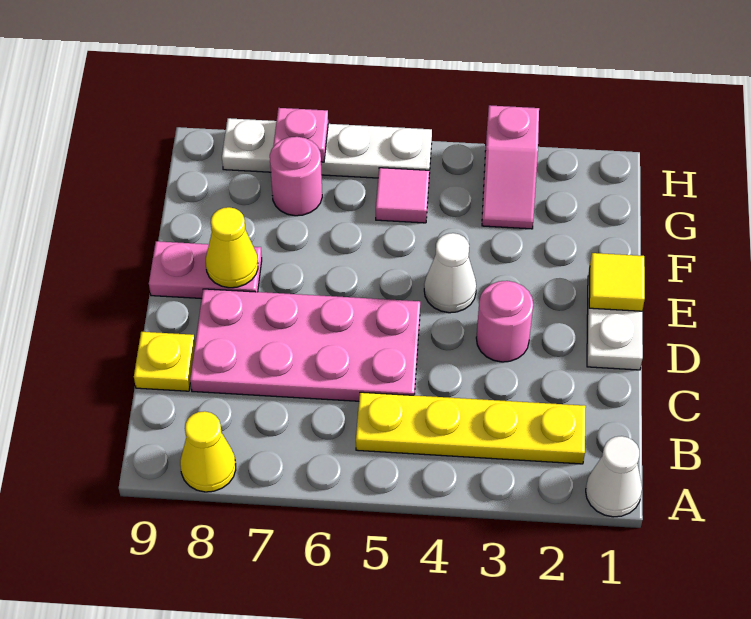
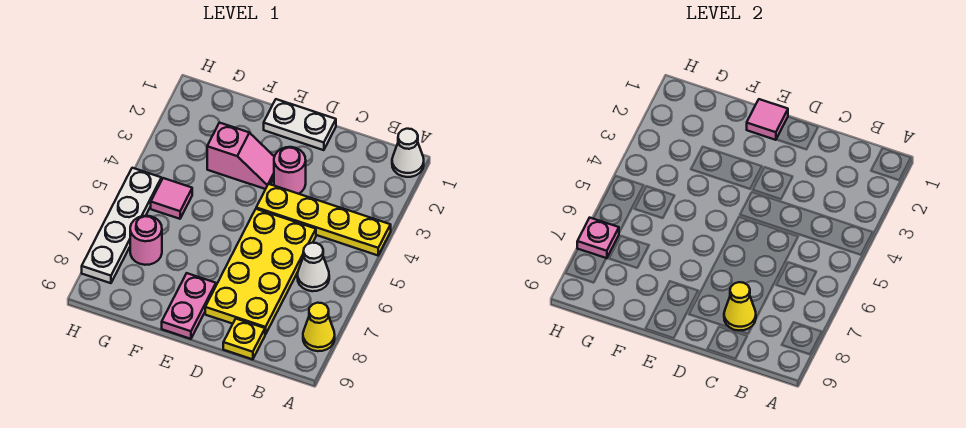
yellow 1x4 plate [356,392,586,464] -> yellow 1x4 plate turned to [256,184,391,255]
pink 2x4 plate [190,289,420,401] -> yellow 2x4 plate [205,209,316,335]
yellow 1x1 tile [589,253,645,311] -> pink 1x1 tile [747,99,788,140]
white 1x1 cone [424,233,476,313] -> white 1x1 cone moved to [297,243,329,291]
yellow 1x1 cone [206,207,258,288] -> yellow 1x1 cone moved to [724,282,756,331]
pink 1x2 slope [482,105,539,229] -> pink 1x2 slope moved to [207,123,274,189]

